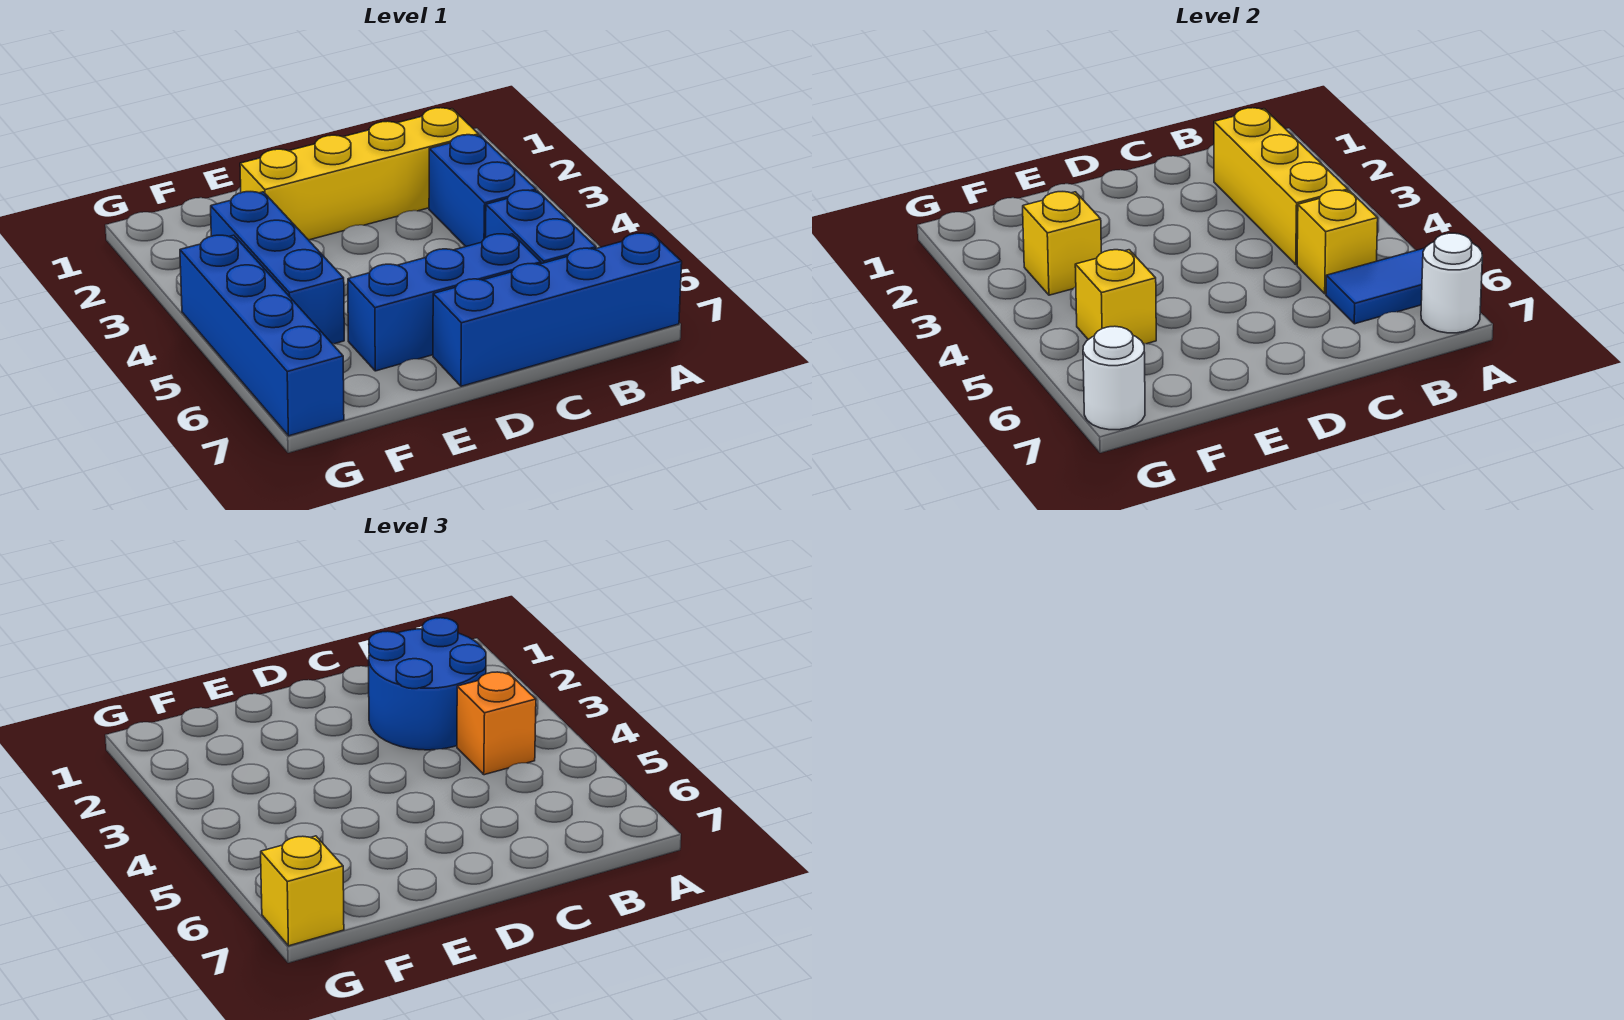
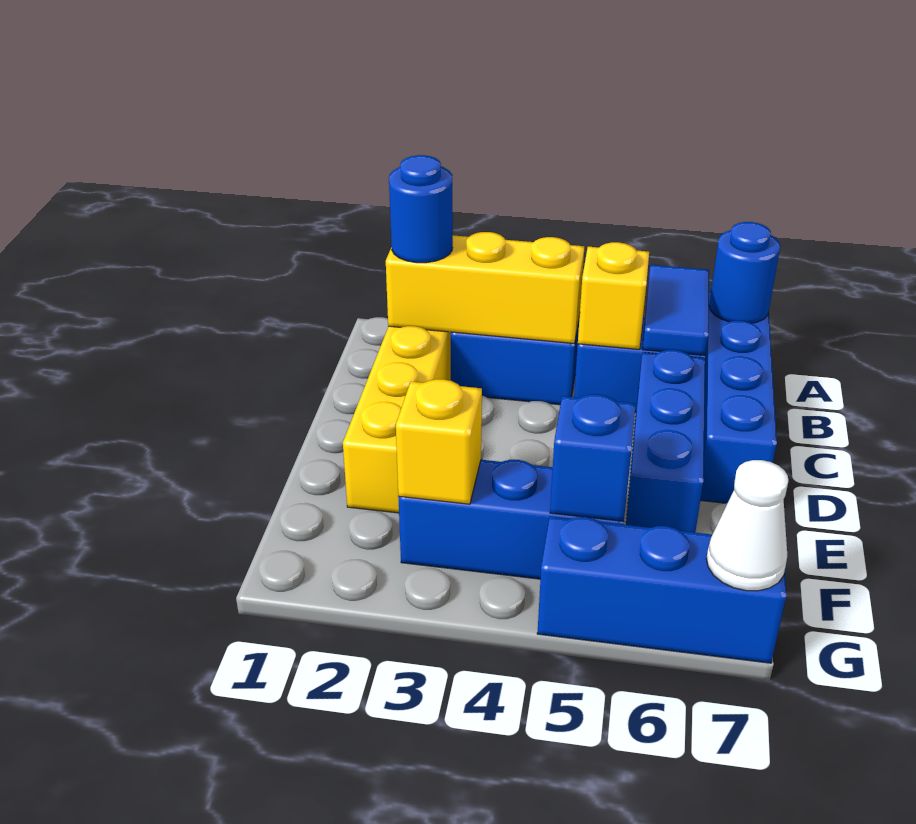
white 1x1 round brick [1421,233,1482,333] -> blue 1x1 round brick [709,222,780,323]
blue 2x2 round brick [369,618,486,750] -> blue 1x1 round brick [389,155,453,263]
orange 1x1 brick [457,672,536,775] -> none
yellow 1x1 brick [1075,250,1156,344] -> blue 1x1 brick [550,394,636,521]
blue 1x4 brick [180,235,344,436] -> blue 1x3 brick [537,516,786,663]
white 1x1 round brick [1083,326,1145,430] -> white 1x1 cone [706,460,788,591]
yellow 1x1 brick [261,836,344,946] -> none

